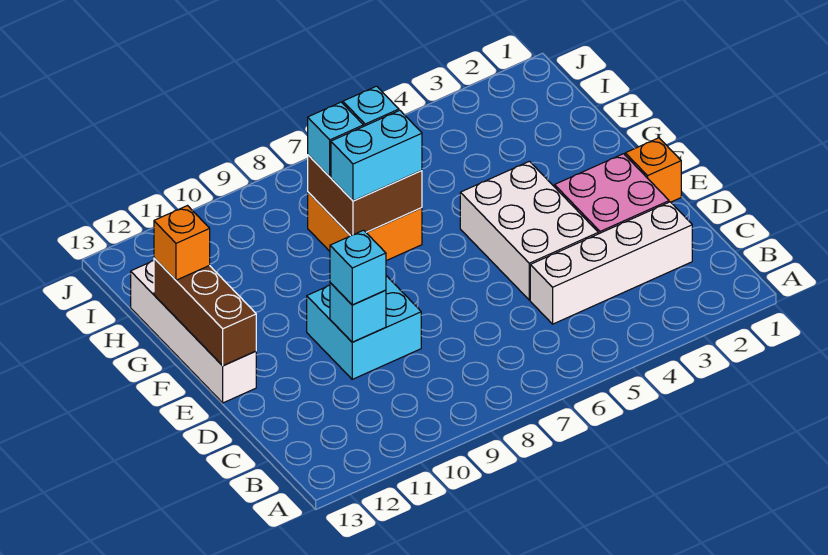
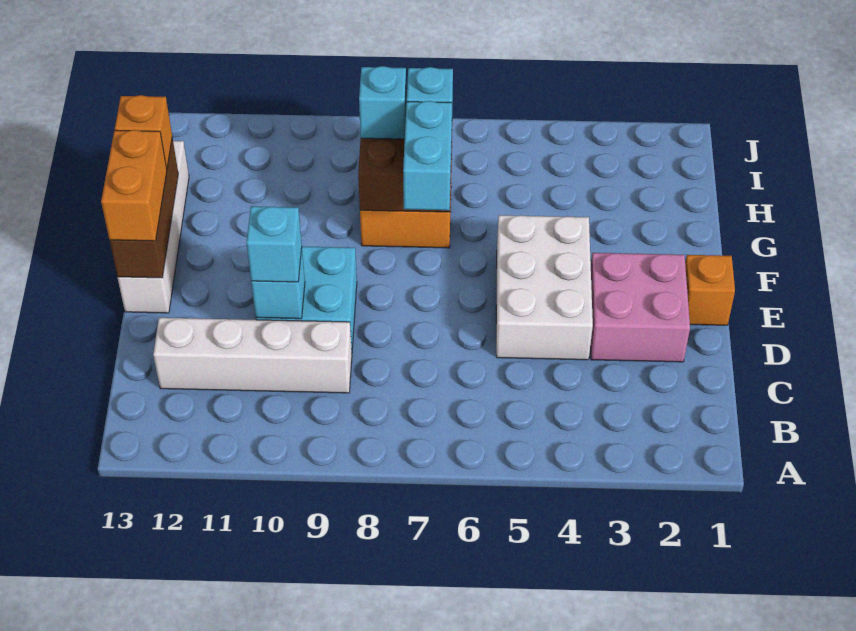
white 1x4 brick [530,202,692,324] -> white 1x4 brick moved to [153,318,352,393]
none -> orange 1x2 brick [101,130,167,241]
cyan 1x2 brick [331,110,422,201] -> cyan 1x2 brick turned to [403,101,452,210]

